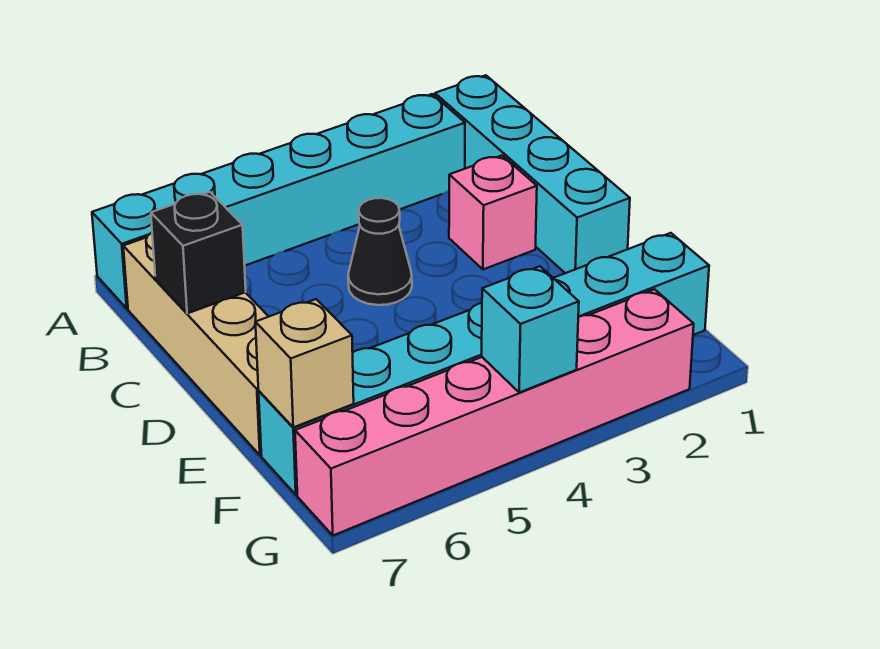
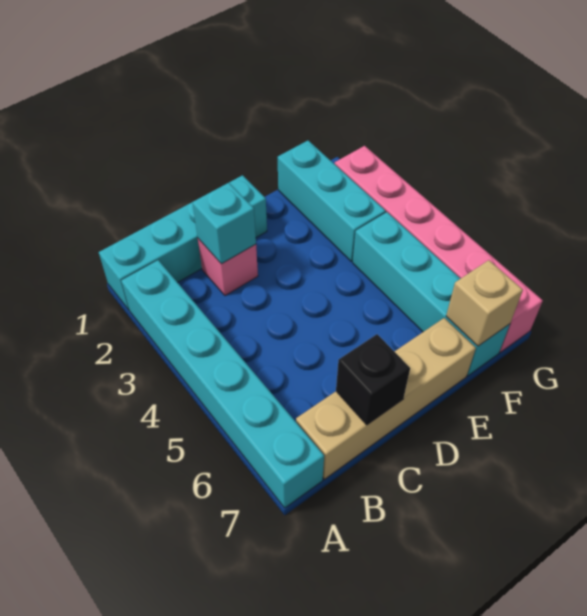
black 1x1 cone [348,198,412,305] -> none
cyan 1x1 brick [482,266,579,393] -> cyan 1x1 brick moved to [192,183,256,264]

